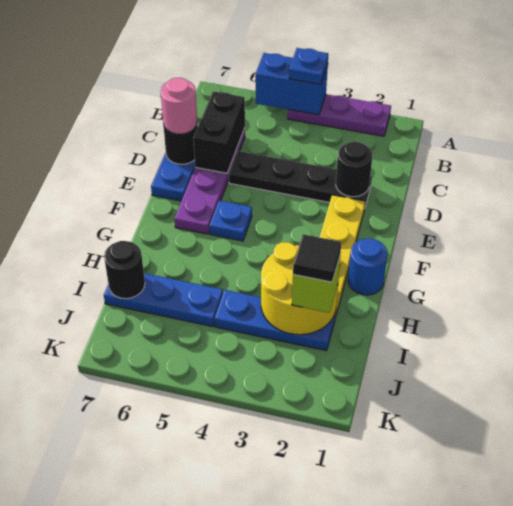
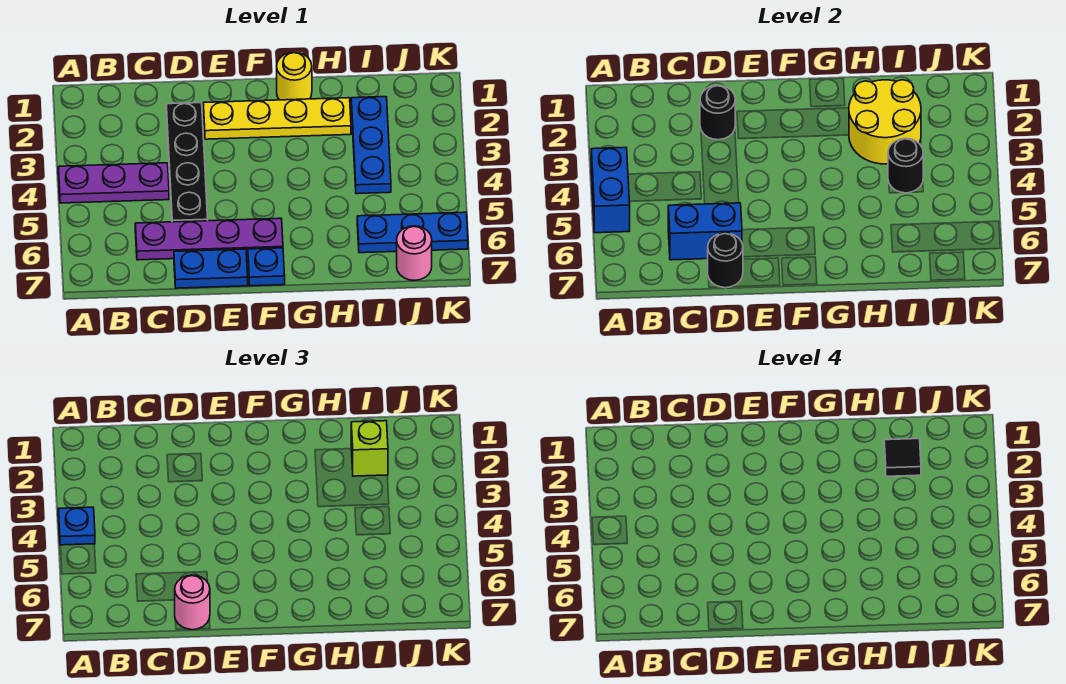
purple 1x3 plate [288,94,391,136] -> purple 1x3 plate turned to [58,163,169,203]
black 1x2 brick [193,91,245,173] -> blue 1x2 brick [668,203,742,260]
blue 1x1 plate [209,201,252,241] -> blue 1x1 plate moved to [248,248,285,286]
blue 1x1 round brick [348,239,387,295] -> yellow 1x1 round brick [277,52,312,100]
blue 1x3 plate [104,273,223,327] -> blue 1x3 plate turned to [357,212,468,253]
black 1x1 round brick [104,241,145,299] -> black 1x1 round brick moved to [888,138,923,193]
none -> pink 1x1 round brick [397,226,432,280]

